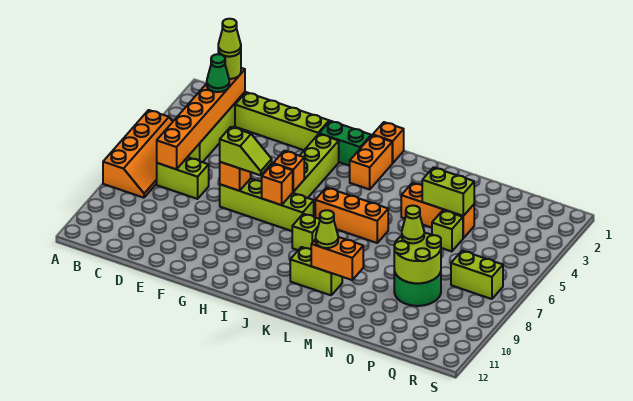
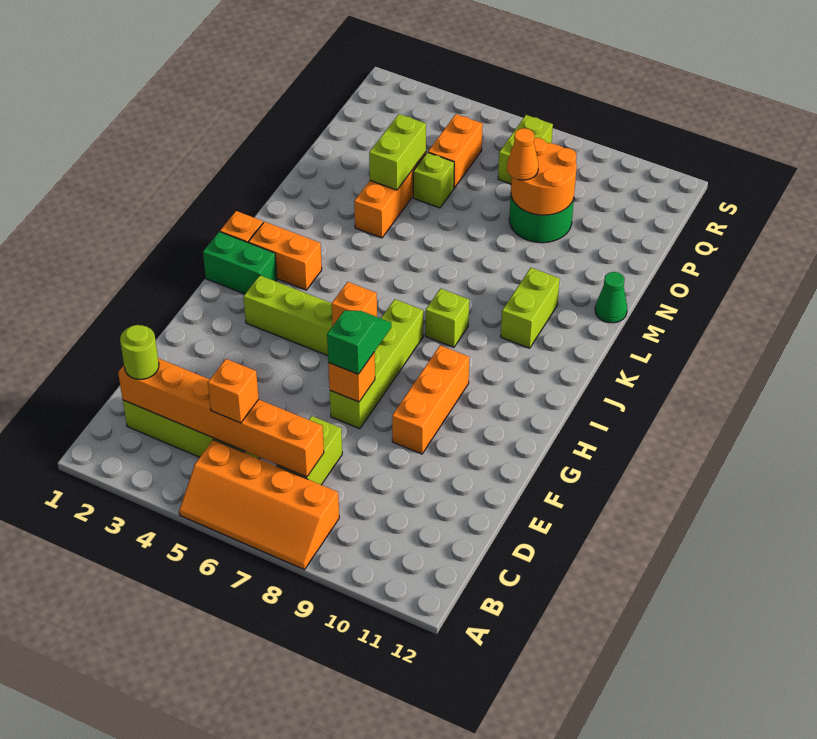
orange 2x4 slope [103,110,173,198] -> orange 2x4 slope turned to [179,440,339,570]
lime 1x1 cone [218,19,241,56] -> none
green 1x1 cone [207,54,229,92] -> green 1x1 cone moved to [595,272,627,323]
lime 1x4 brick [235,92,329,150] -> none
lime 1x2 slope [220,127,272,175] -> green 1x2 slope [327,311,391,374]
green 1x2 brick [319,121,371,166] -> green 1x2 brick turned to [203,232,277,294]
orange 1x1 brick [261,164,293,205] -> orange 1x1 brick moved to [208,359,259,423]
orange 1x3 brick [315,187,388,243] -> orange 1x3 brick moved to [392,346,470,454]
orange 1x2 brick [311,237,363,280] -> orange 1x2 brick moved to [428,114,483,188]
lime 1x1 cone [316,210,338,248] -> none
lime 2x2 round brick [394,233,441,283] -> orange 2x2 round brick [511,138,577,215]
lime 1x1 cone [402,206,424,243] -> orange 1x1 cone [507,128,538,180]

